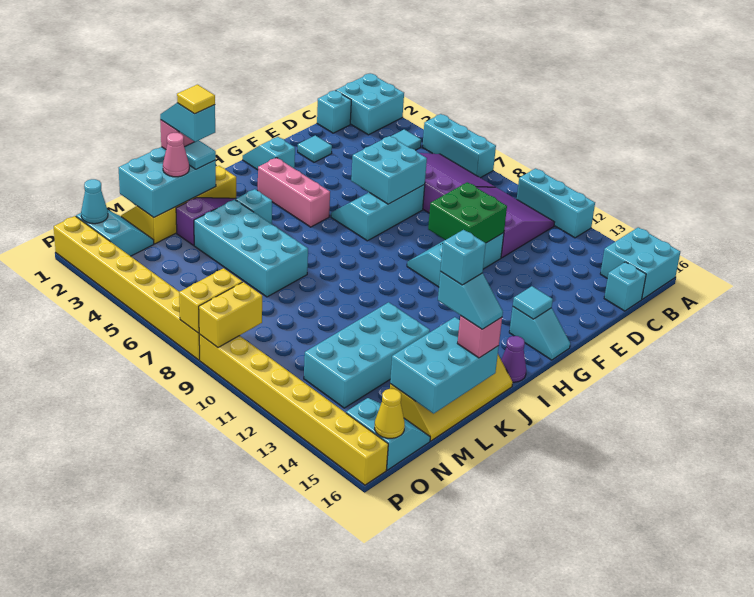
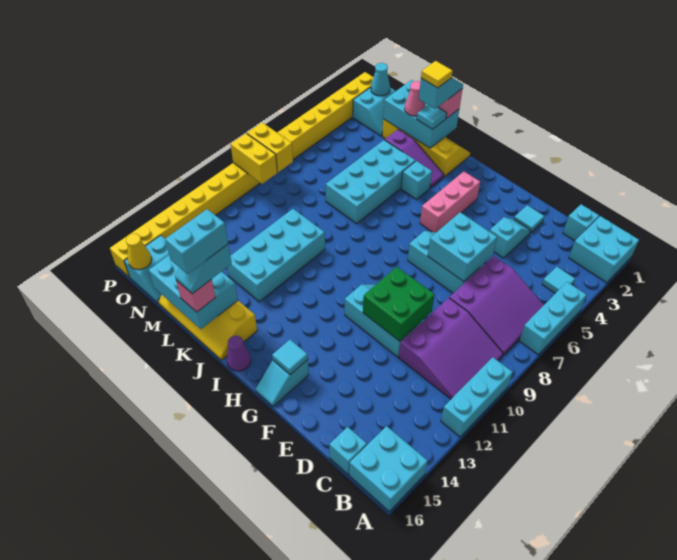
cyan 1x2 slope [243,137,295,170] -> cyan 1x2 slope moved to [490,217,530,258]
cyan 2x4 brick [304,302,430,408] -> cyan 2x4 brick turned to [227,209,325,302]
cyan 1x1 brick [440,230,486,285] -> cyan 1x2 brick [165,209,228,274]

